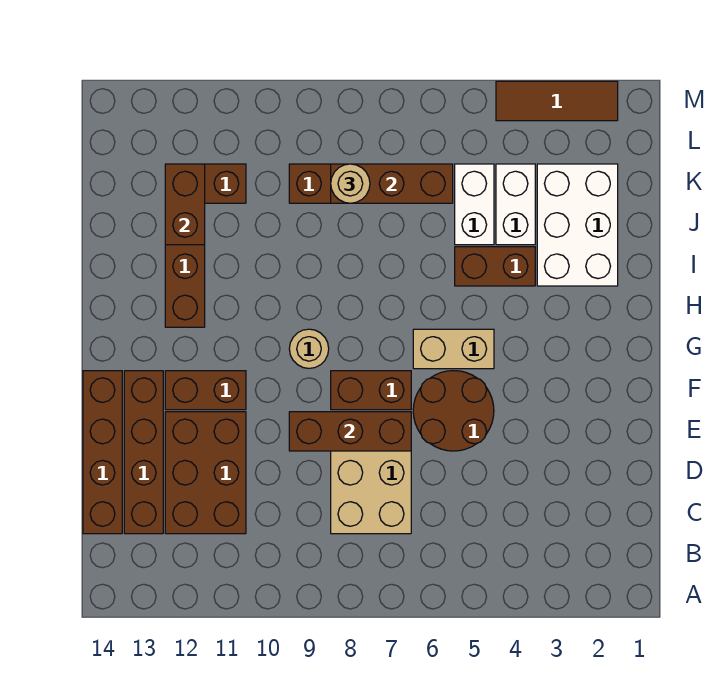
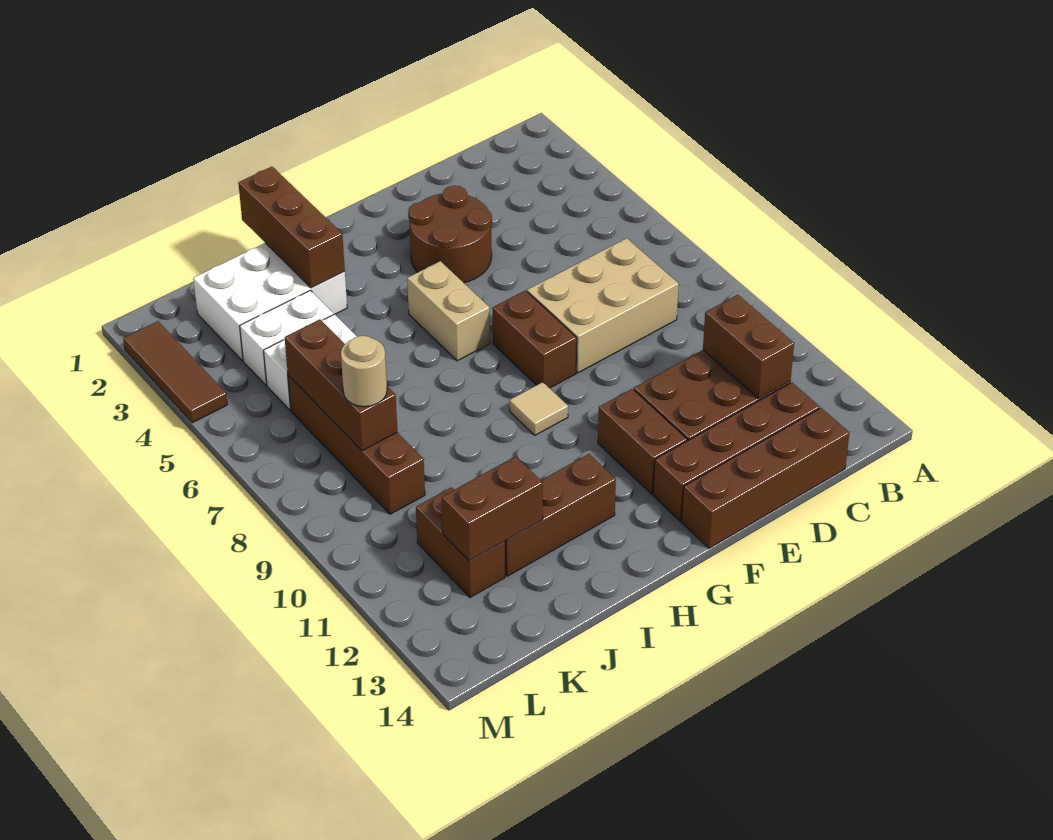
brown 2x2 round brick [413,371,494,451] -> brown 2x2 round brick moved to [408,186,492,283]
brown 1x3 brick [289,412,411,451] -> brown 1x3 brick moved to [238,167,345,288]
tan 1x1 round brick [289,329,329,368] -> tan 1x1 tile [510,382,568,435]
brown 1x2 brick [455,247,535,286] -> brown 1x2 brick moved to [703,295,794,398]

